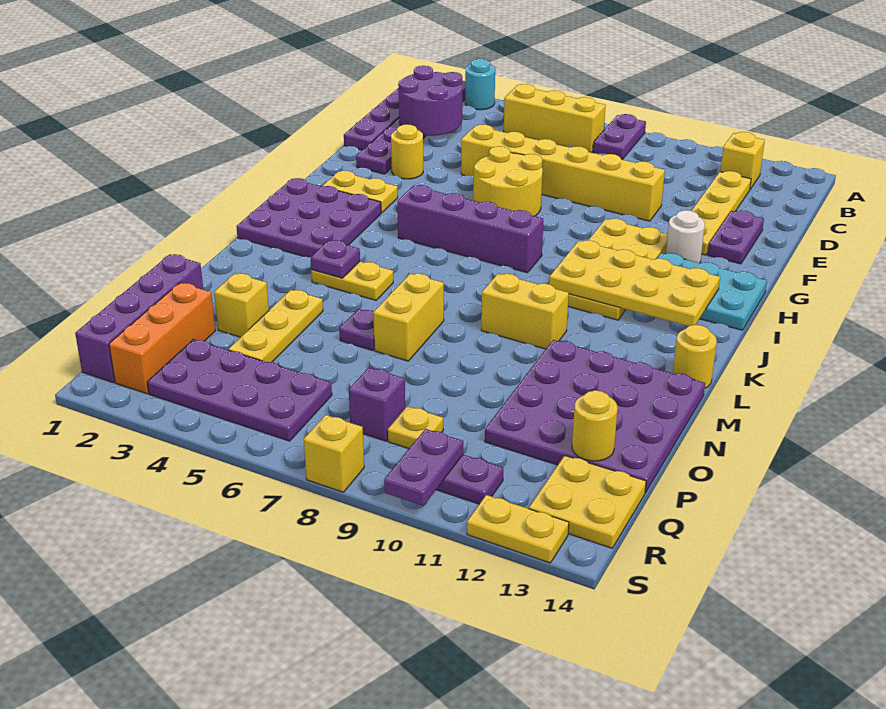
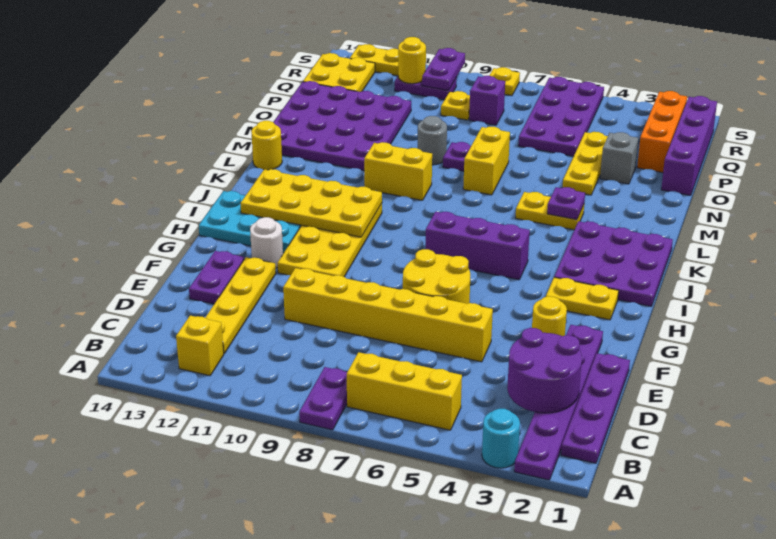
purple 1x4 brick [397,185,543,273] -> purple 1x3 brick [425,212,530,280]
purple 1x1 plate [339,309,375,351] -> purple 1x1 plate moved to [443,142,471,171]
none -> grey 1x1 round brick [417,116,447,165]
yellow 1x1 brick [214,273,269,337] -> grey 1x1 brick [600,132,638,184]
yellow 1x1 round brick [572,390,618,461] -> yellow 1x1 round brick moved to [398,37,426,84]
purple 2x4 plate [147,339,332,441] -> purple 2x4 plate turned to [518,77,604,156]
yellow 1x1 brick [304,415,364,492] -> yellow 1x1 plate [489,67,520,96]

